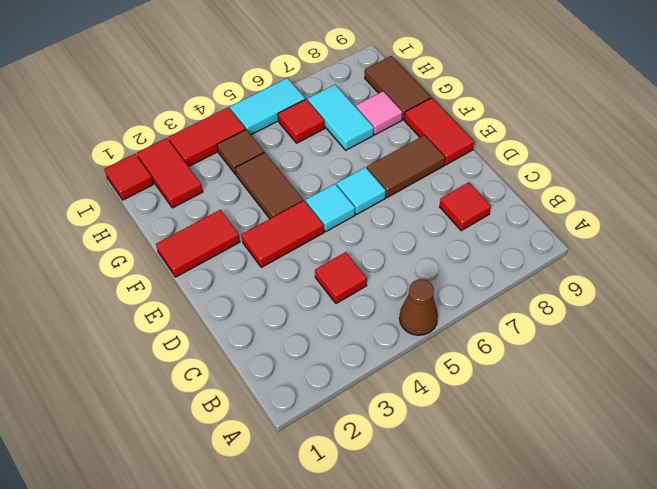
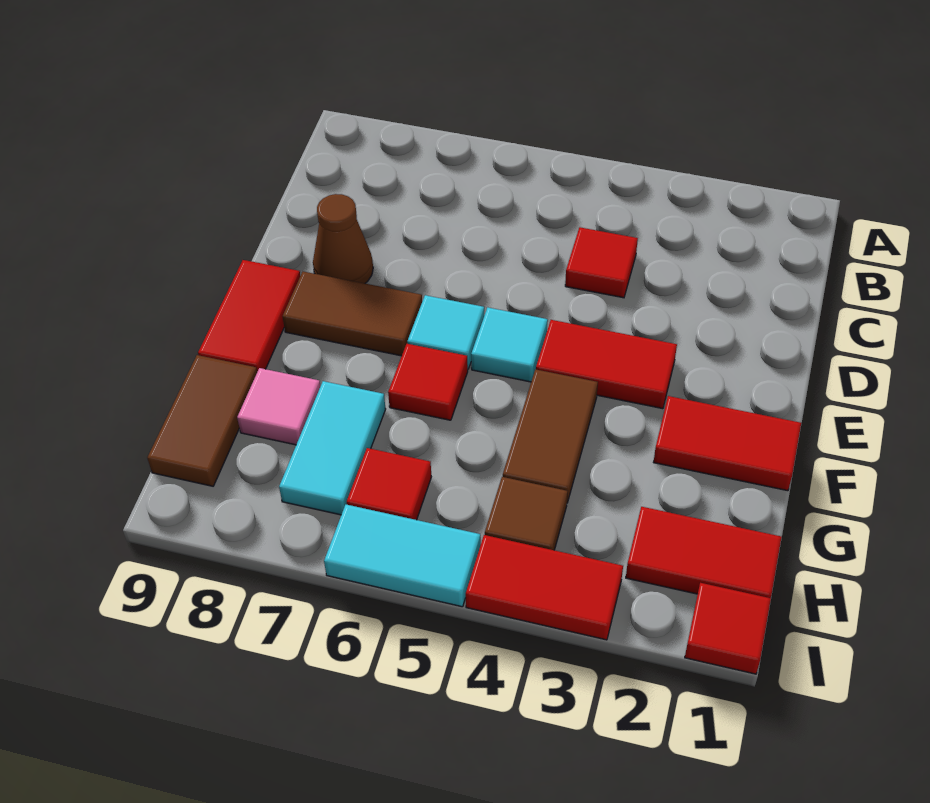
brown 1x1 cone [400,279,438,335] -> brown 1x1 cone moved to [313,194,373,283]
red 1x1 tile [440,182,491,231] -> red 1x1 tile moved to [388,344,468,420]
red 1x2 tile [137,138,203,208] -> red 1x2 tile turned to [626,507,782,598]

